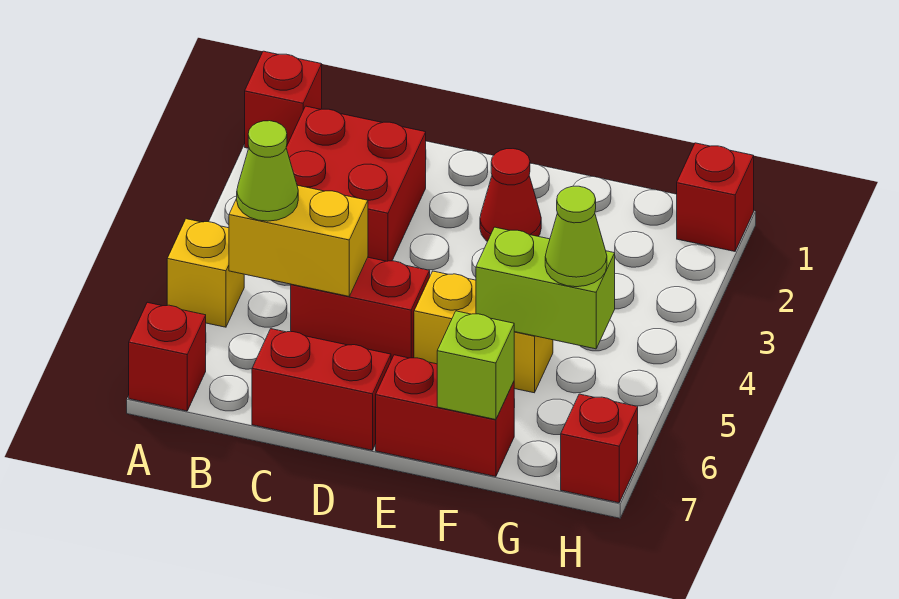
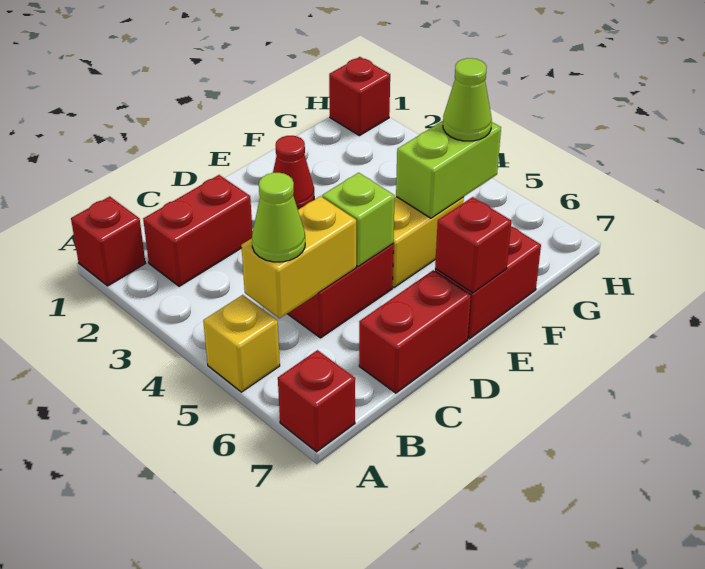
red 2x2 brick [286,106,426,261] -> red 1x2 brick [143,175,253,286]
lime 1x1 brick [437,311,514,420] -> lime 1x1 brick moved to [322,173,395,266]
red 1x1 brick [561,394,638,503] -> red 1x1 brick moved to [435,197,511,293]

